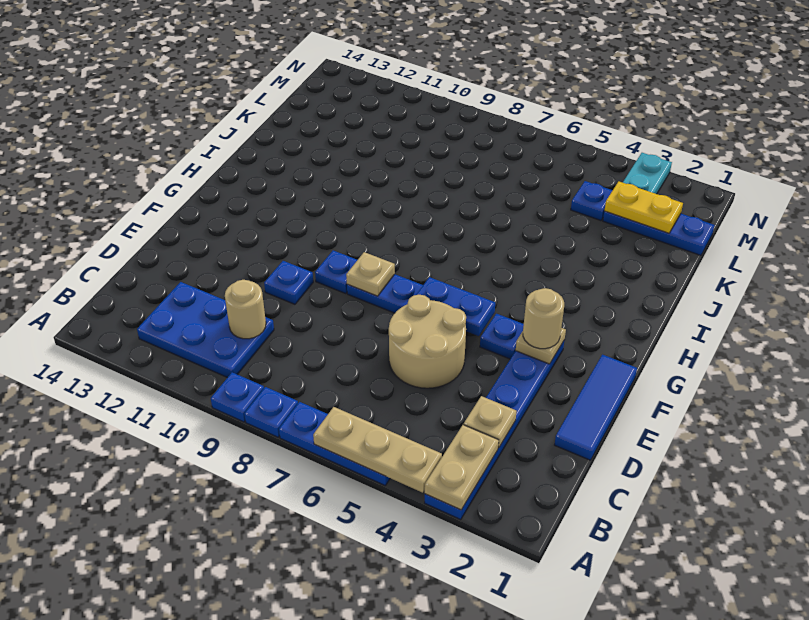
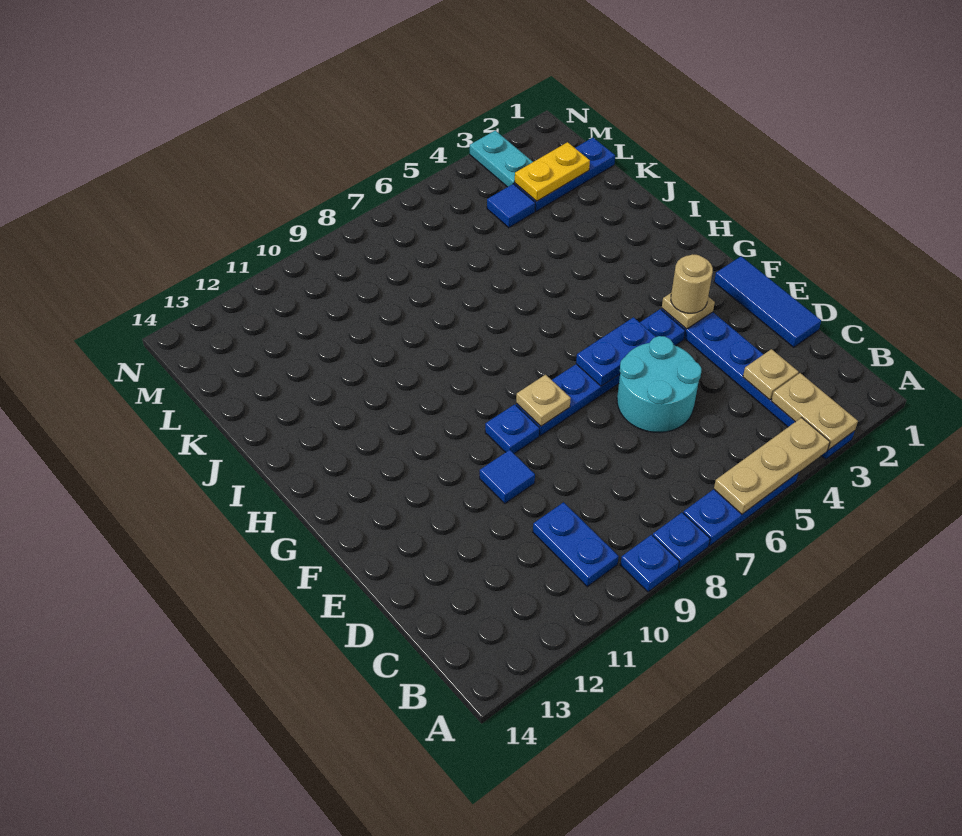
blue 2x3 plate [137,282,274,378] -> blue 1x2 plate [533,502,619,587]
tan 1x1 round brick [225,280,266,339] -> none
tan 2x2 round brick [389,295,466,388] -> cyan 2x2 round brick [617,336,701,433]
blue 1x1 plate [264,261,313,304] -> blue 1x1 tile [480,450,535,503]
blue 1x1 plate [571,181,613,221] -> blue 1x1 tile [487,184,535,228]

